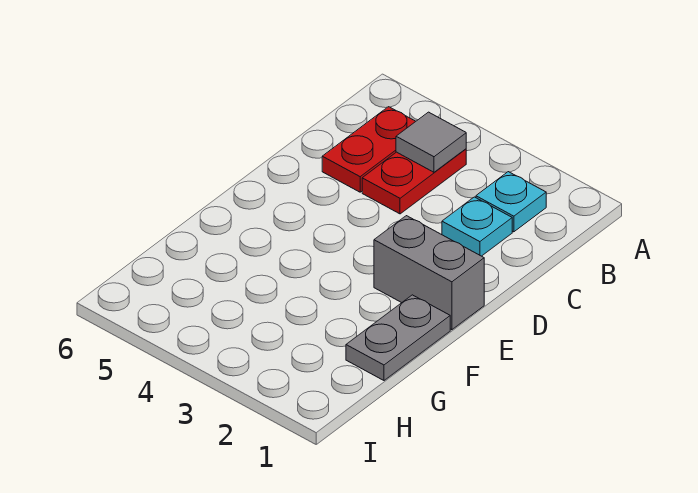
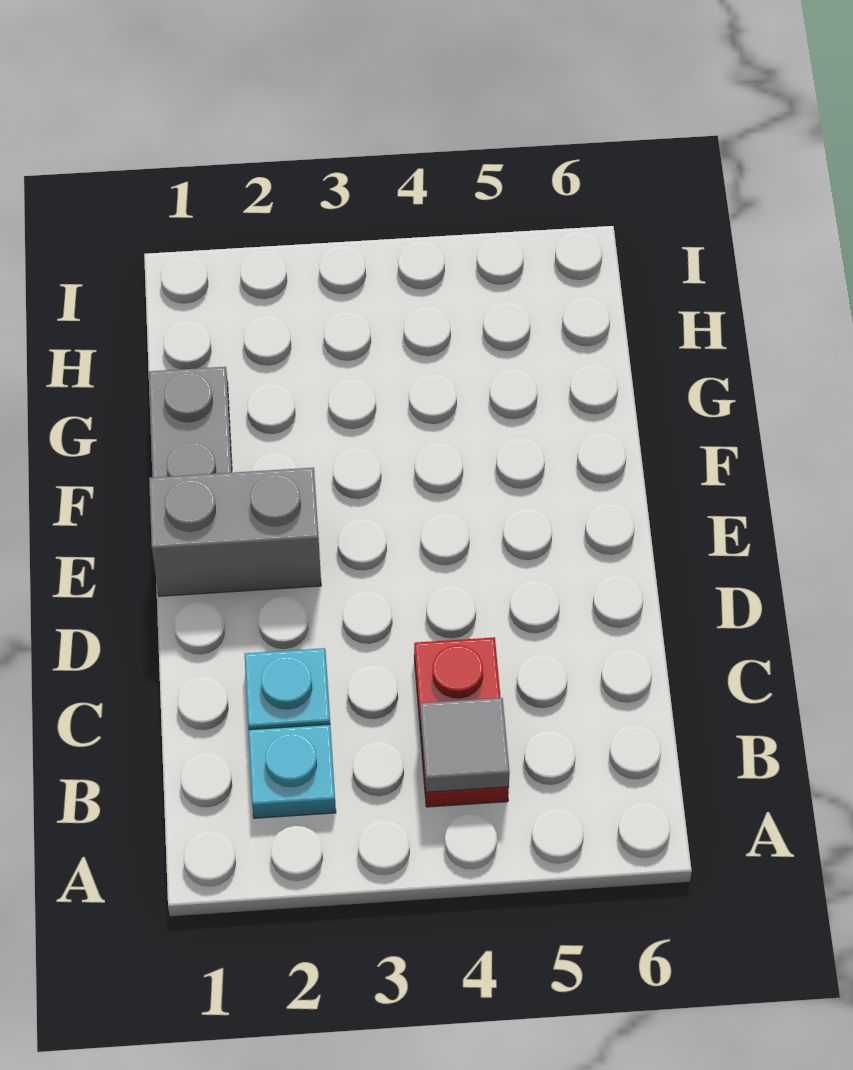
red 1x2 plate [322,107,416,192] -> none

